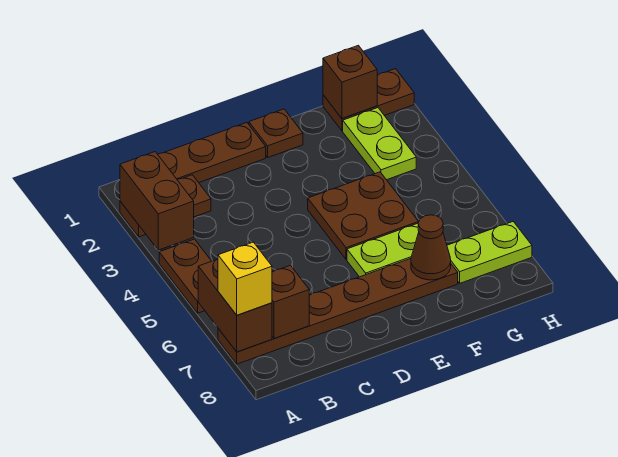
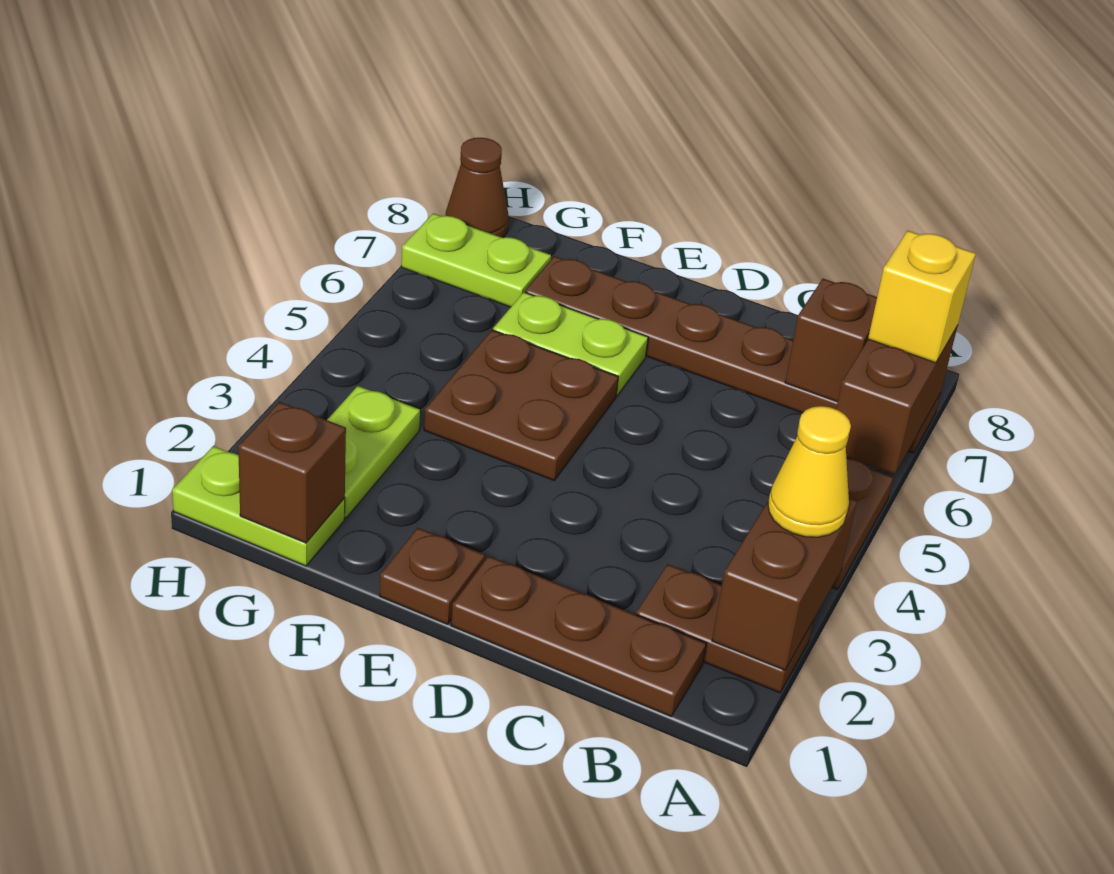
none -> yellow 1x1 cone [768,406,851,537]
brown 1x1 cone [411,215,451,280] -> brown 1x1 cone moved to [446,138,509,238]
brown 1x2 plate [323,69,414,131] -> lime 1x2 plate [172,446,345,566]

